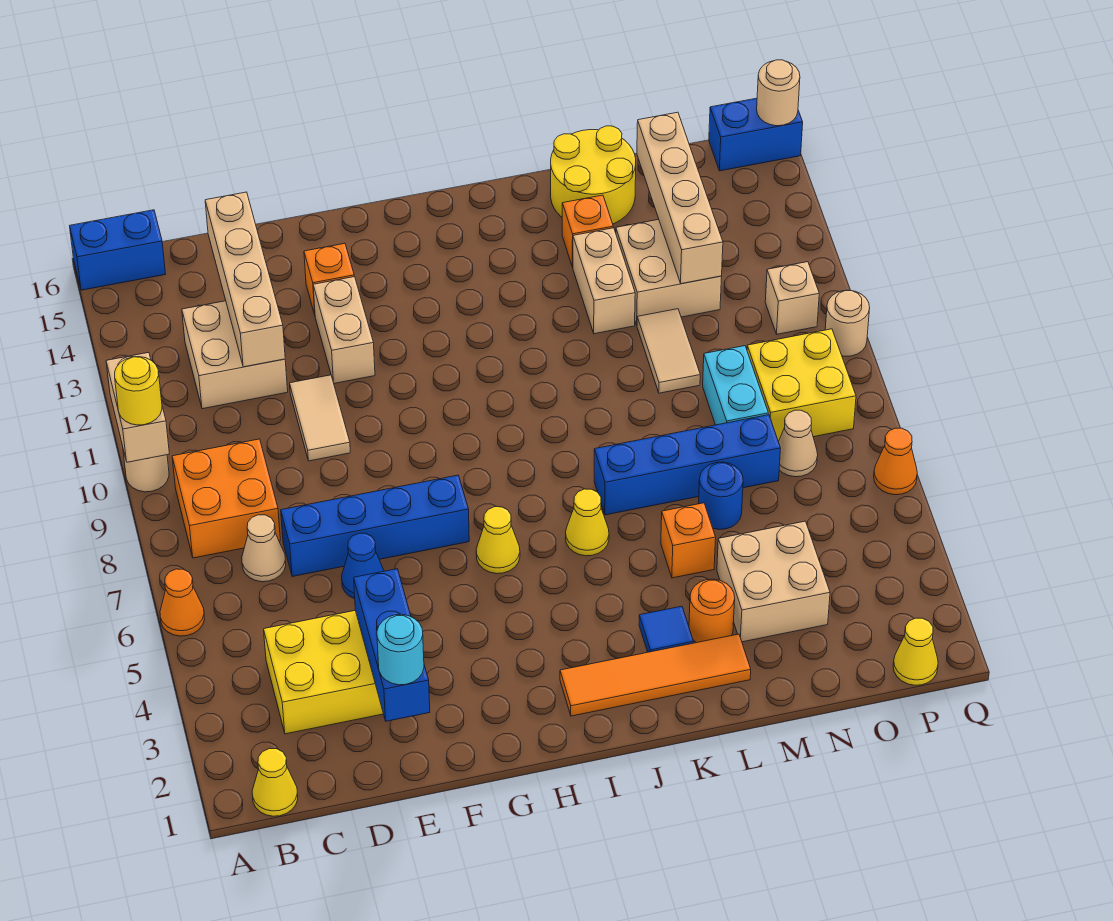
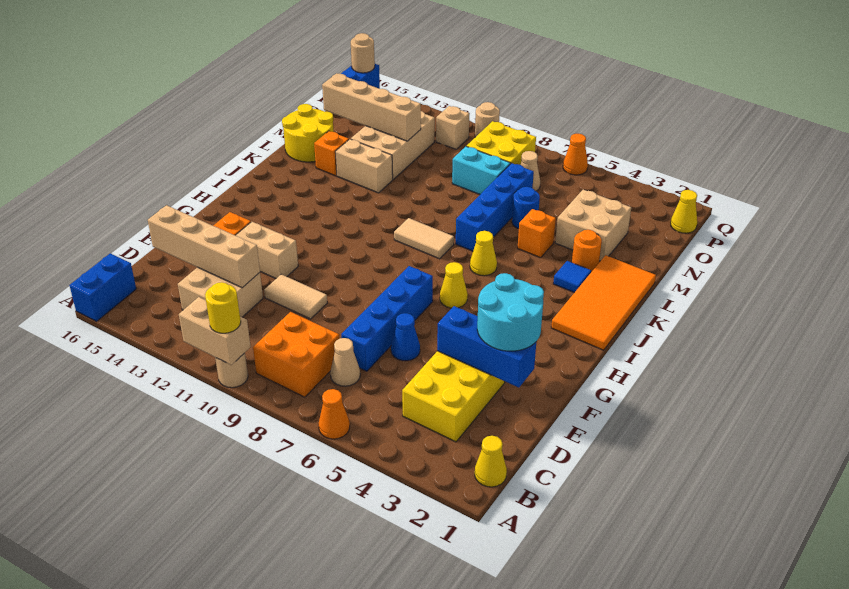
cyan 1x1 round brick [377,614,424,685] -> cyan 2x2 round brick [477,273,544,351]
orange 1x4 tile [560,634,751,716] -> orange 2x4 tile [551,255,656,350]
tan 1x2 tile [637,309,700,393] -> tan 1x2 tile moved to [394,218,454,259]
tan 2x2 brick [616,219,722,325] -> tan 2x3 brick [351,111,435,179]

